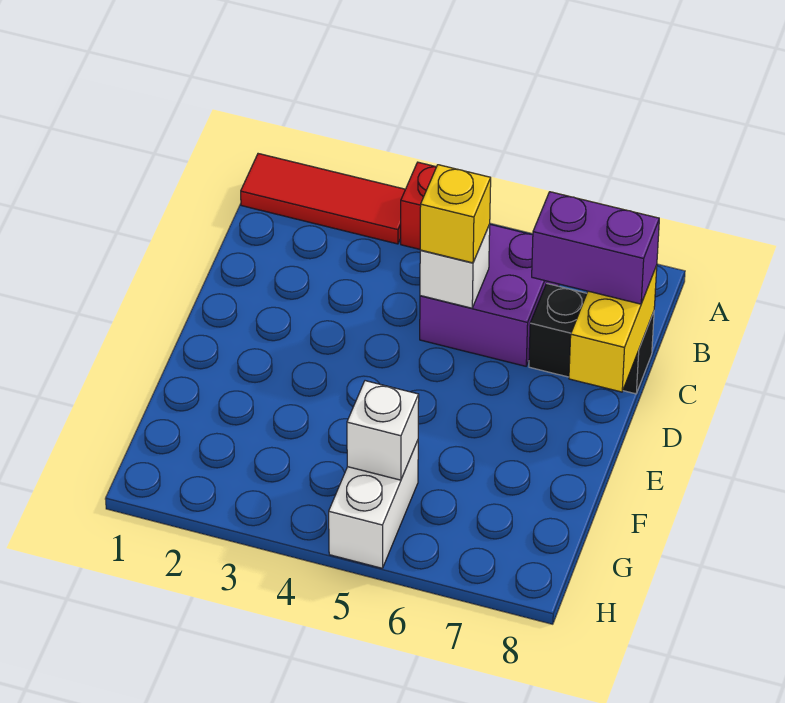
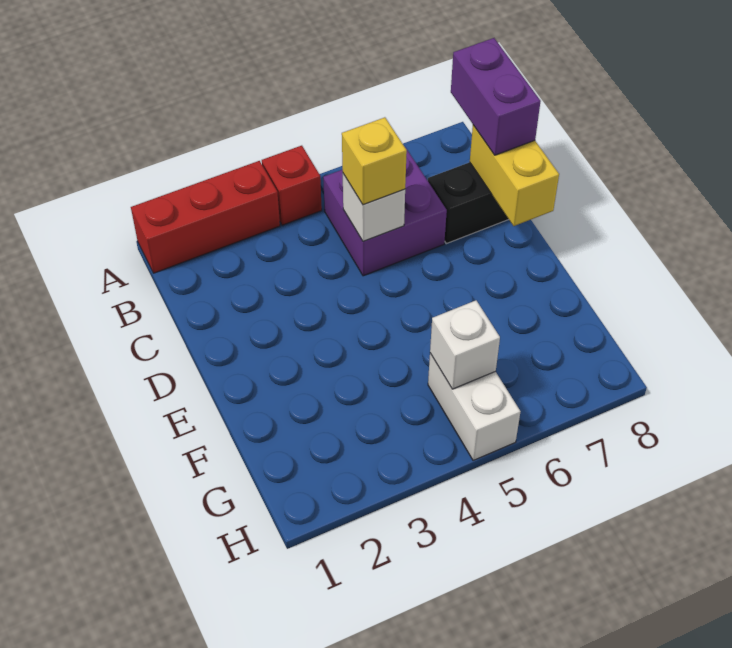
red 1x3 tile [241,154,405,244] -> red 1x3 brick [131,161,280,273]
purple 1x2 brick [532,192,659,304] -> purple 1x2 brick turned to [451,38,541,155]

